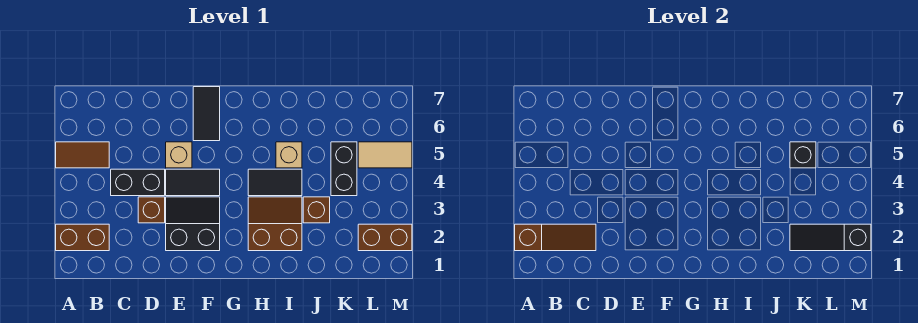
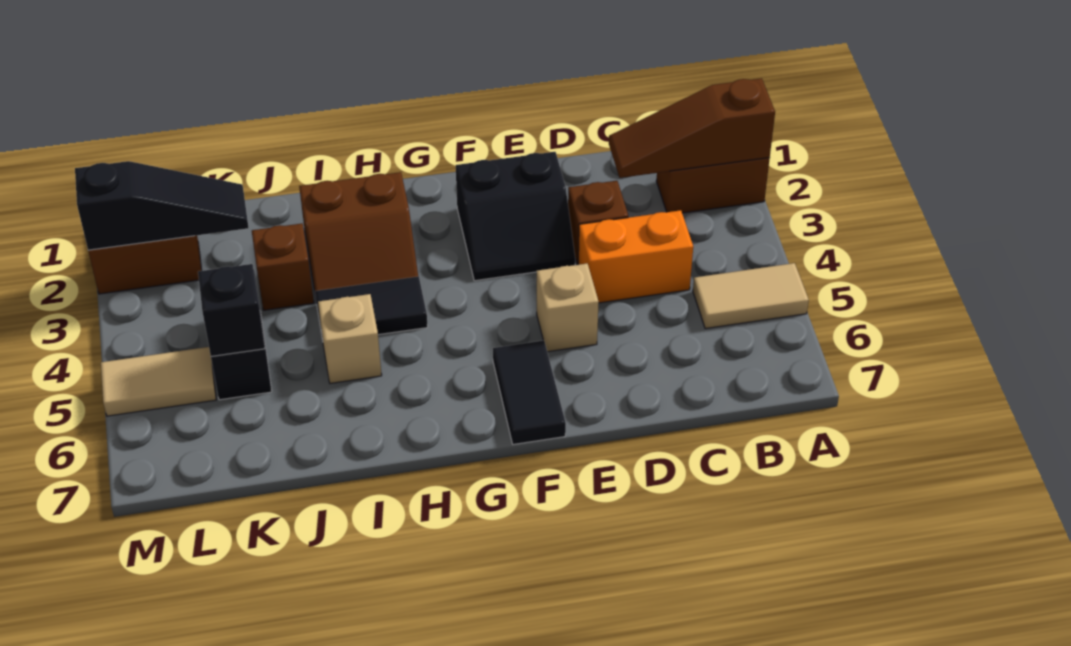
brown 1x2 tile [56,142,109,168] -> tan 1x2 tile [693,263,809,329]
black 1x2 brick [111,169,165,196] -> orange 1x2 brick [578,210,693,303]
black 1x2 tile [166,169,220,196] -> none

